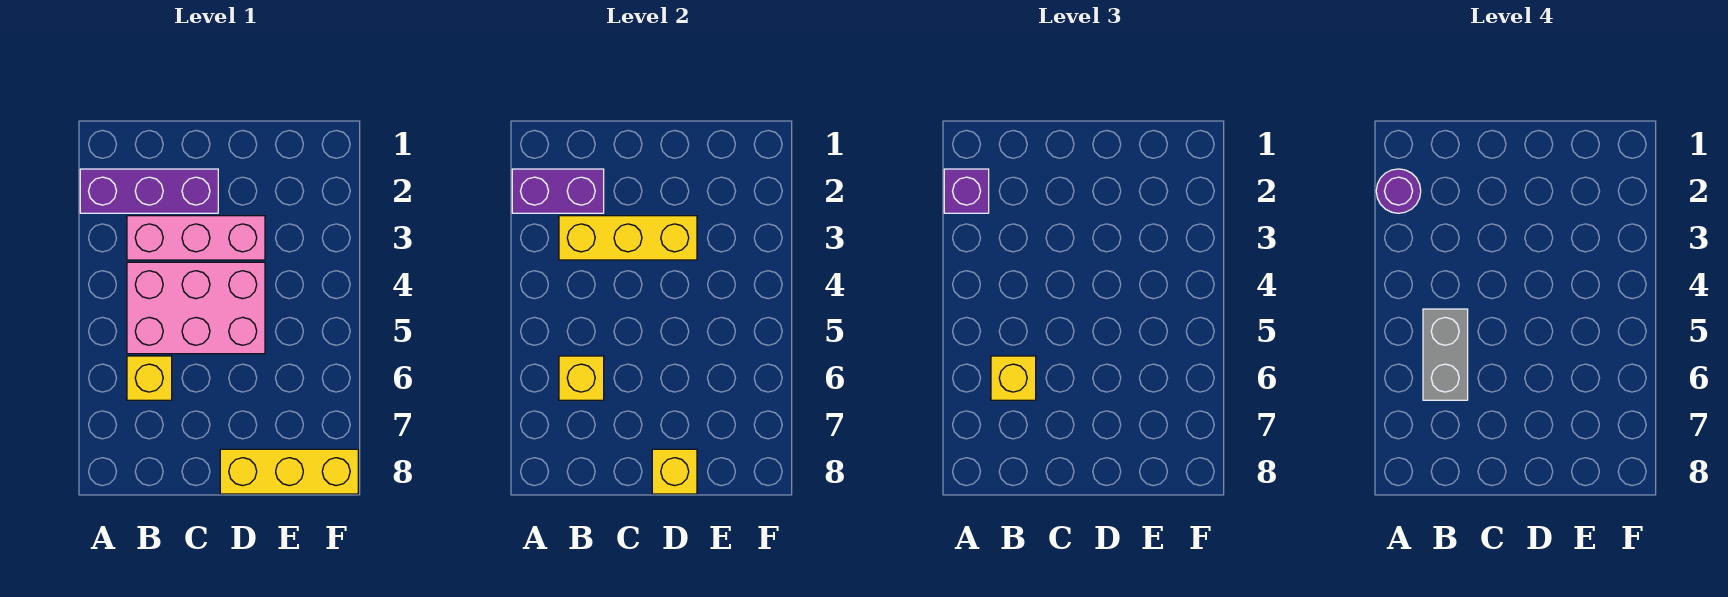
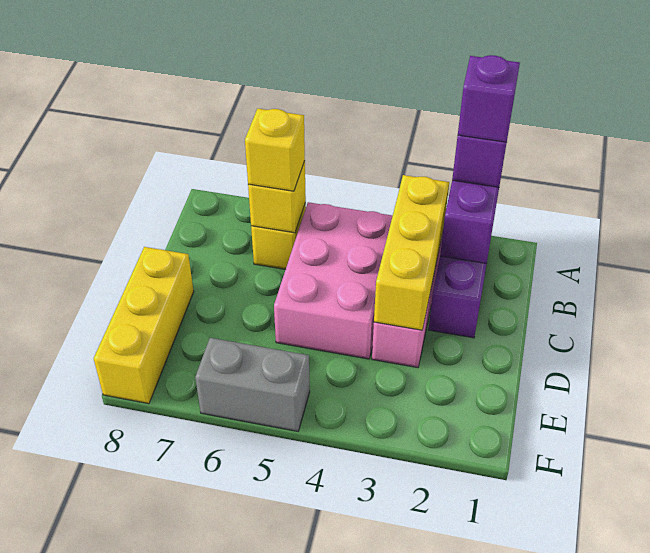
purple 1x1 round brick [1376,169,1421,213] -> purple 1x1 brick [458,55,520,142]
grey 1x2 brick [1423,309,1468,400] -> grey 1x2 brick moved to [195,338,310,431]
yellow 1x1 brick [652,449,697,494] -> none

